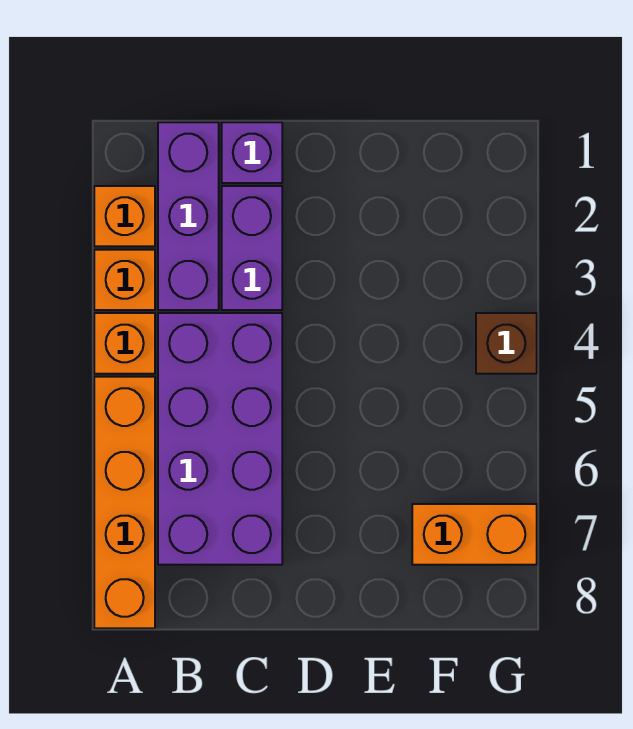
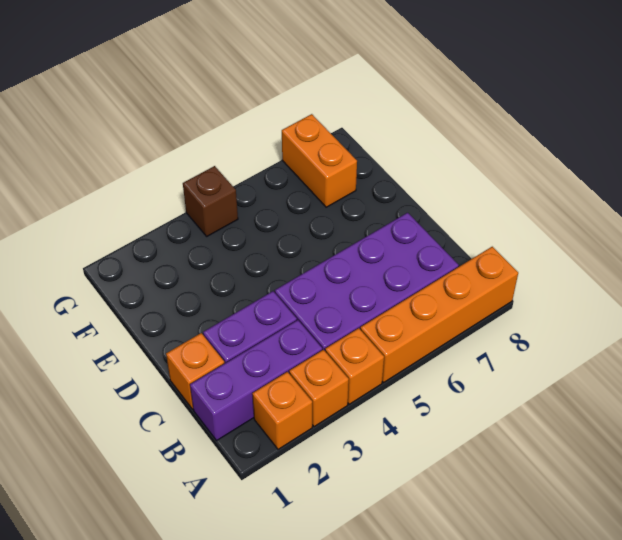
purple 1x1 brick [222,122,282,183] -> orange 1x1 brick [166,333,225,409]

